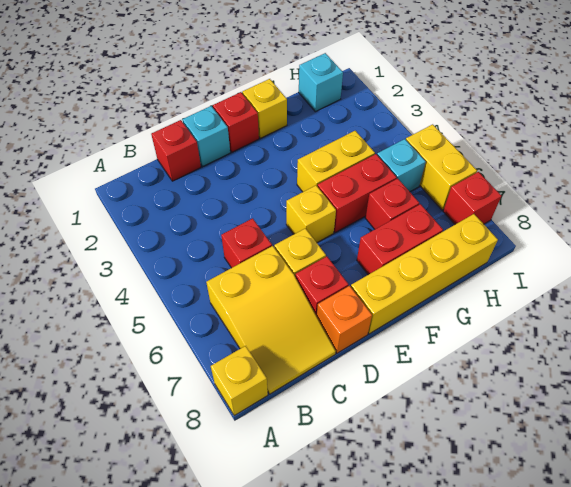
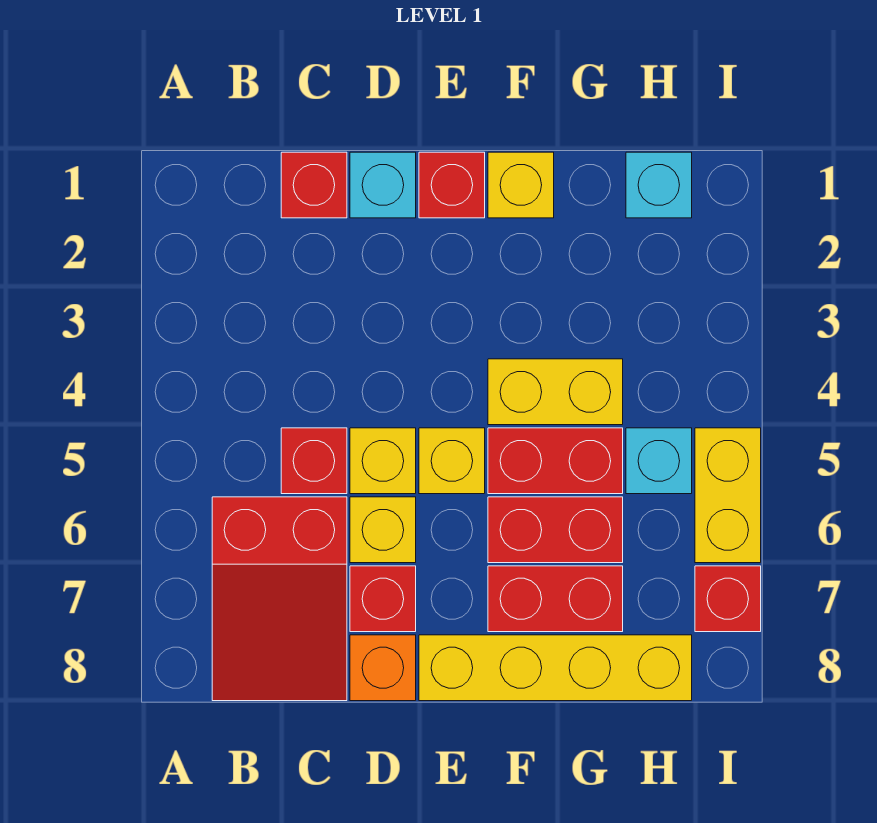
yellow 1x1 brick [211,346,268,416] -> yellow 1x1 brick moved to [350,428,416,494]
yellow 2x3 slope [206,246,336,394] -> red 2x3 slope [212,497,347,701]
red 1x1 brick [365,179,419,229] -> red 1x2 brick [488,497,623,563]

